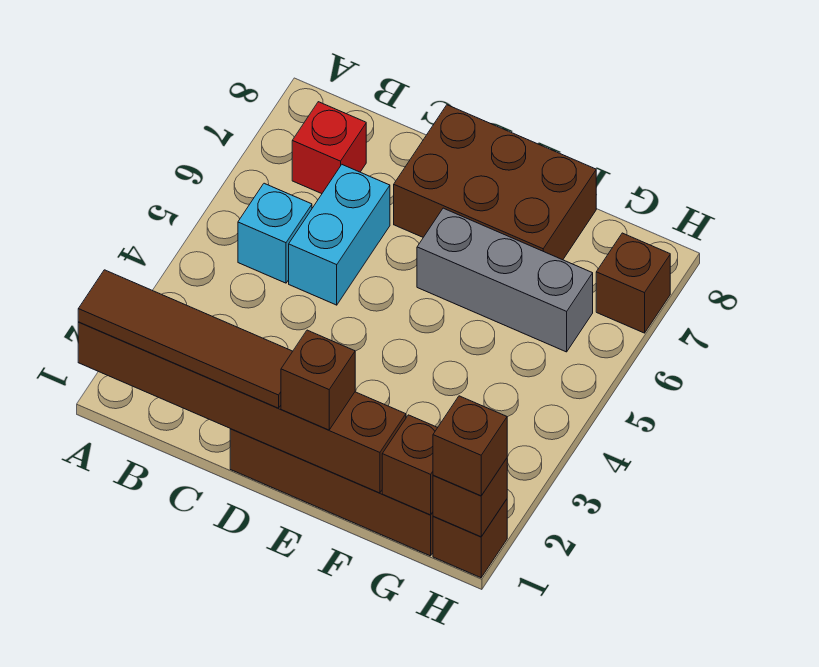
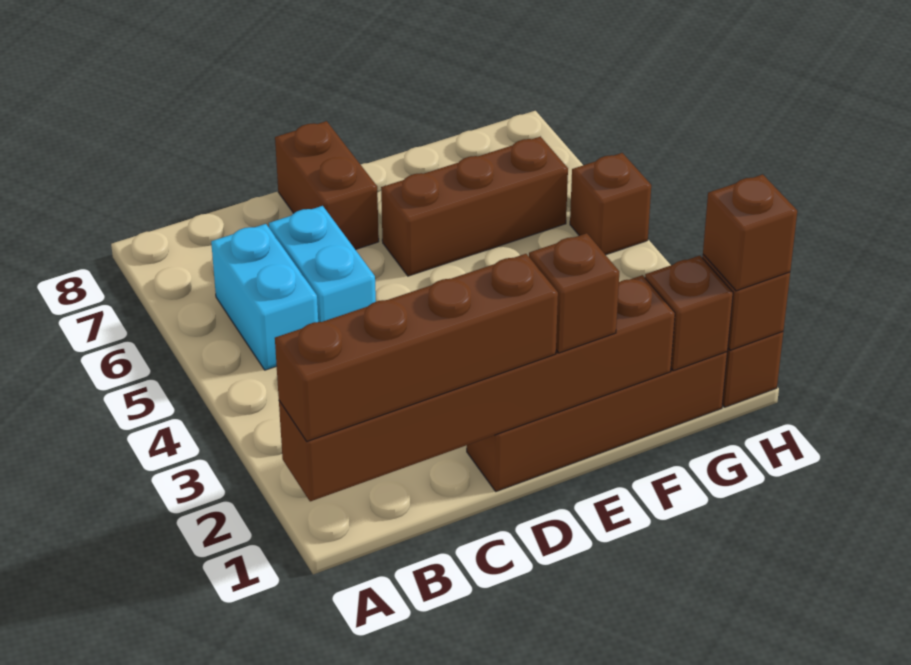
brown 1x4 tile [78,270,293,408] -> brown 1x4 brick [275,254,558,441]
cyan 1x1 brick [238,183,312,283] -> cyan 1x2 brick [211,224,318,370]
red 1x1 brick [292,102,366,194] -> none
brown 2x3 brick [394,105,596,260] -> brown 1x2 brick [275,121,379,250]
grey 1x3 brick [417,208,593,352] -> brown 1x3 brick [381,136,568,276]
brown 1x1 brick [596,233,670,333] -> brown 1x1 brick moved to [570,153,651,255]

